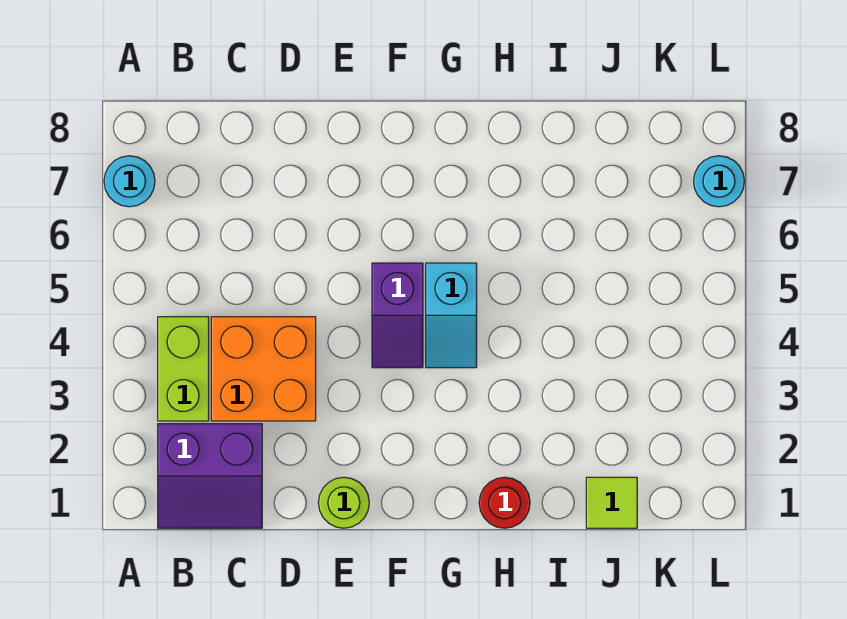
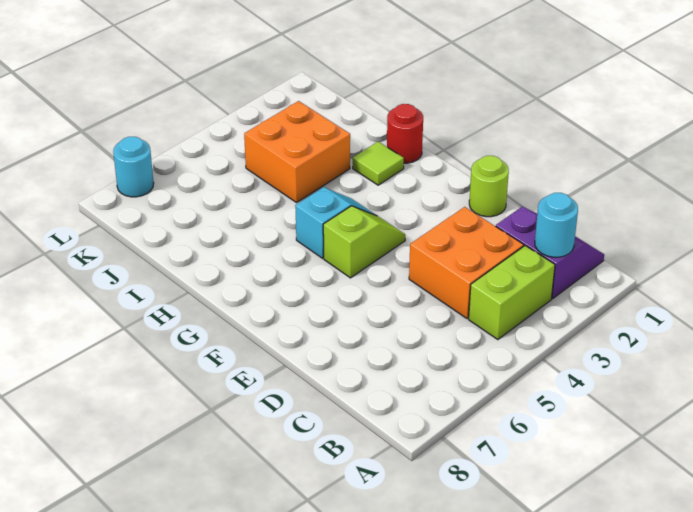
cyan 1x1 round brick [104,156,155,207] -> cyan 1x1 round brick moved to [535,193,578,257]
purple 1x2 slope [372,263,423,368] -> lime 1x2 slope [323,206,405,278]
none -> orange 2x2 brick [244,101,350,203]
lime 1x1 tile [586,477,637,528] -> lime 1x1 tile moved to [353,142,404,185]

